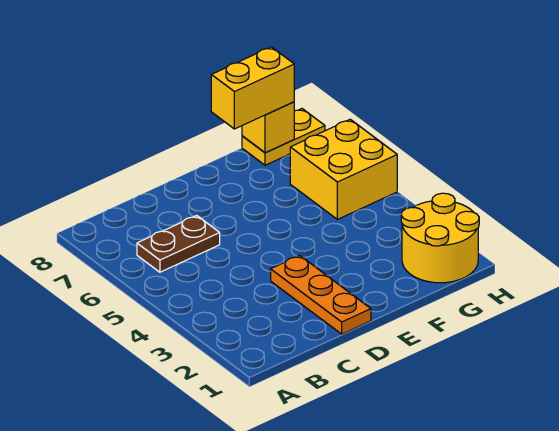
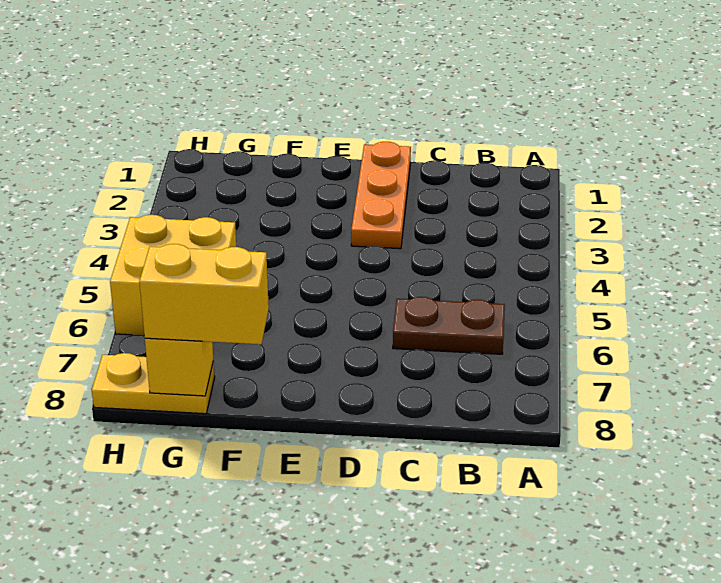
yellow 2x2 round brick [401,193,479,283] -> none

